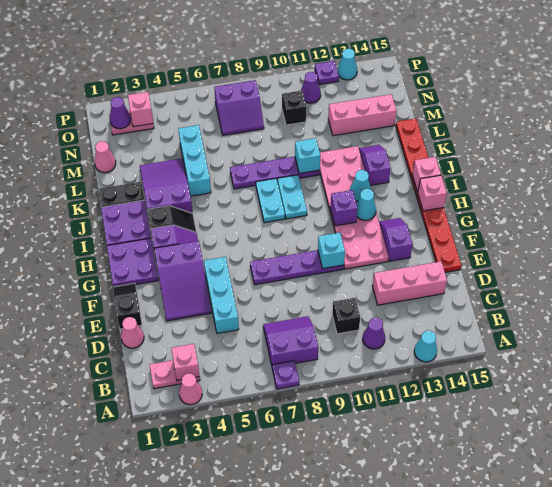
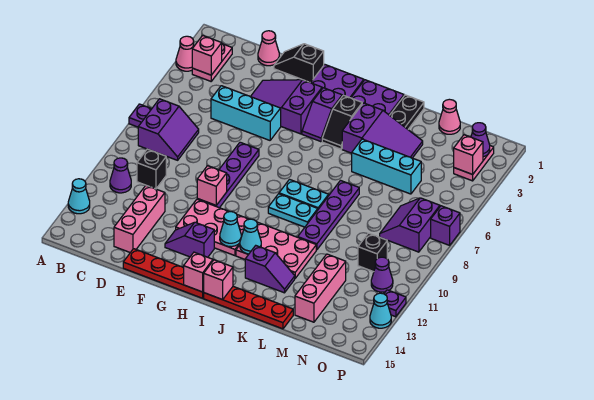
black 1x2 slope [113,283,142,329] -> black 1x2 slope turned to [274,44,324,83]
cyan 1x1 brick [318,233,345,269] -> pink 1x1 brick [197,166,227,205]
purple 1x2 slope [379,218,413,261] -> purple 1x2 slope turned to [165,222,214,257]
purple 1x1 brick [330,190,357,226] -> purple 1x1 brick moved to [431,206,460,245]
cyan 1x1 brick [295,138,320,174] -> none

